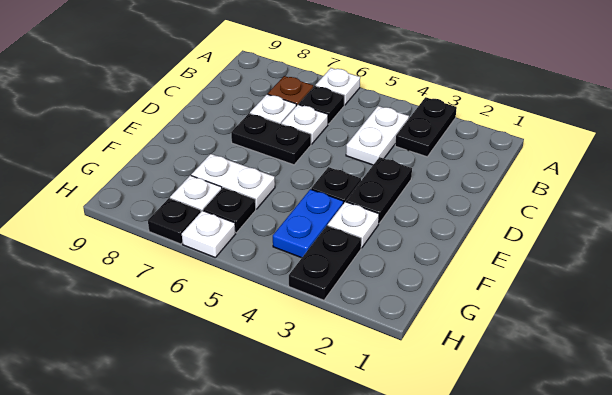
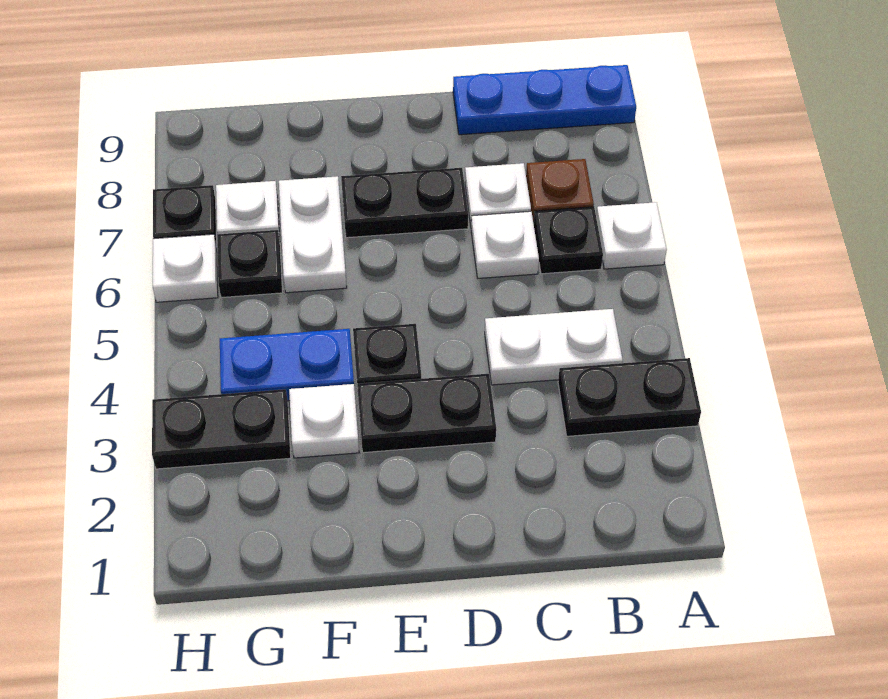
none -> blue 1x3 plate [453,65,636,135]
black 1x2 plate [231,113,311,165] -> black 1x2 plate turned to [341,168,468,238]

